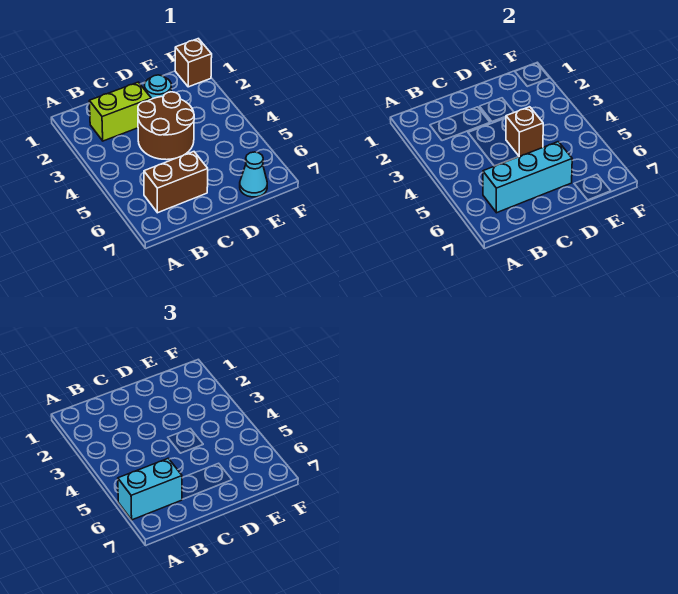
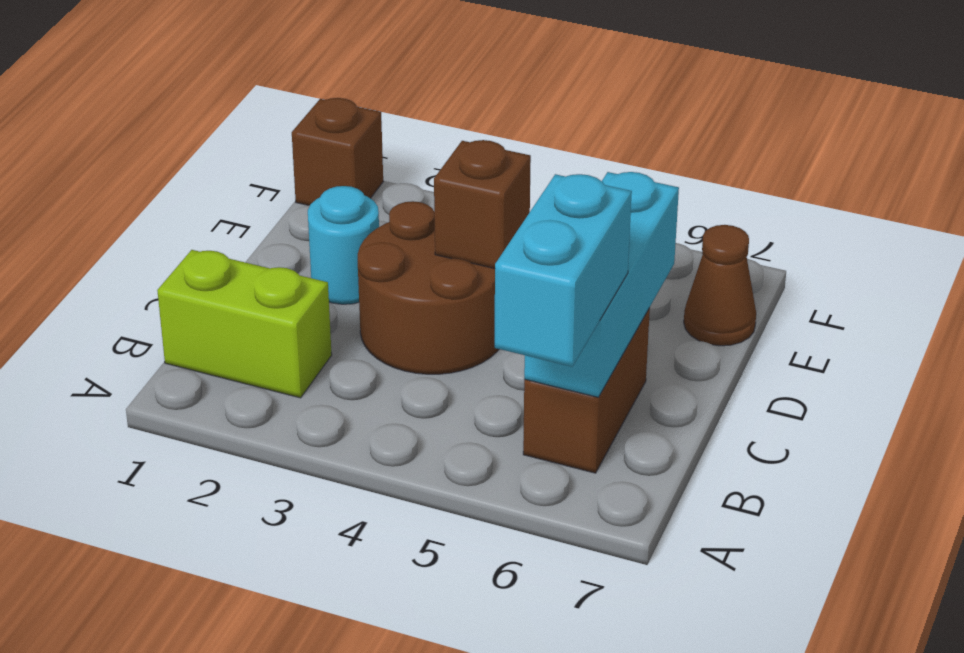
lime 1x2 brick [89,82,151,141] -> lime 1x2 brick turned to [157,250,332,398]
cyan 1x1 cone [240,152,267,197] -> brown 1x1 cone [684,225,756,346]

